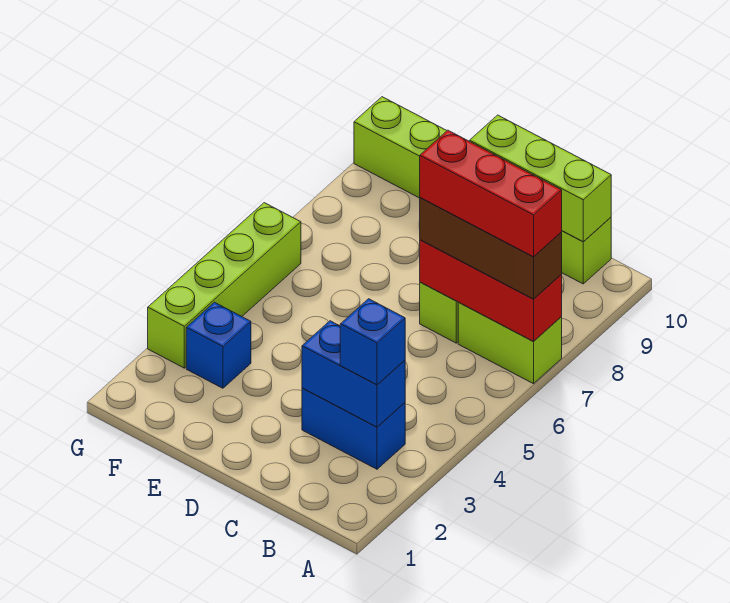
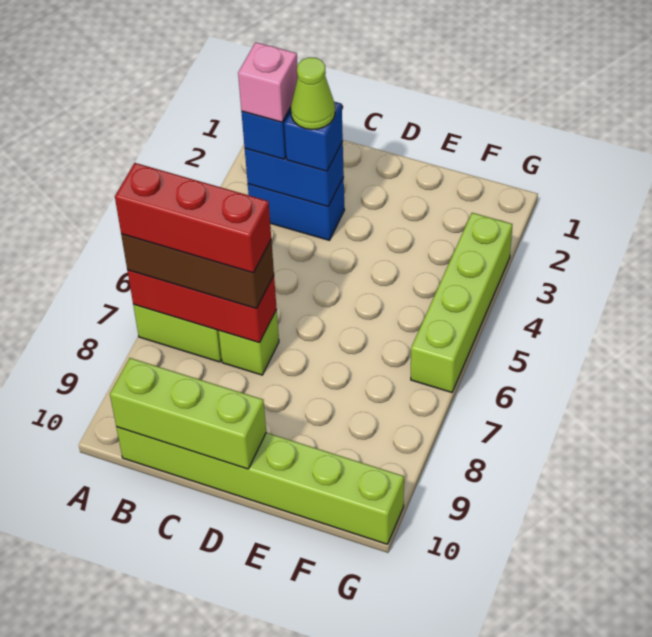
none -> pink 1x1 brick [238,42,298,122]
none -> lime 1x1 cone [291,57,335,130]
blue 1x1 brick [186,302,251,388] -> blue 1x1 brick moved to [284,102,343,171]

